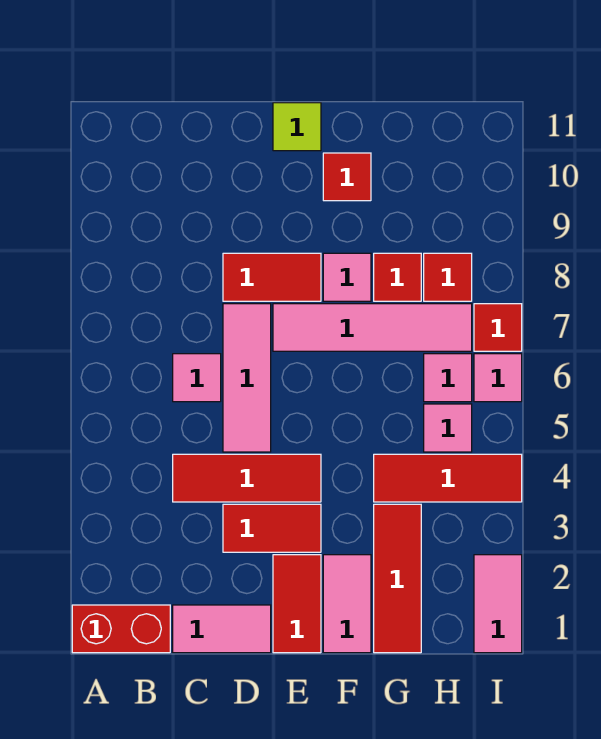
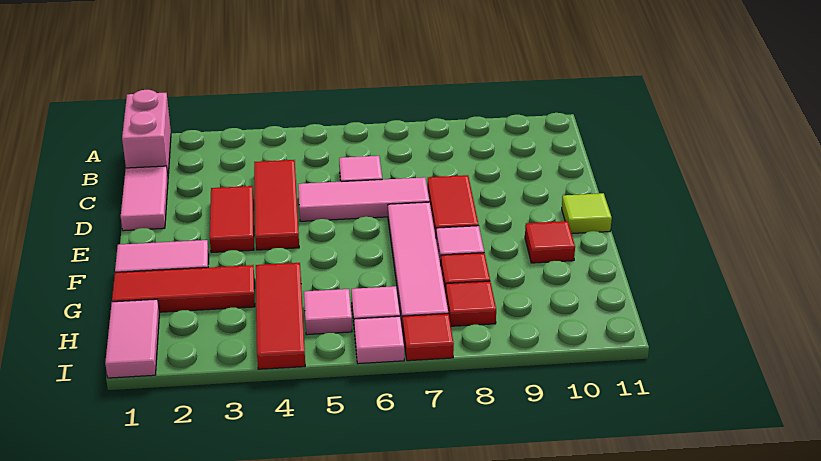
red 1x2 brick [72,605,170,653] -> pink 1x2 brick [122,90,171,174]
red 1x2 tile [273,555,321,653] -> none
pink 1x2 tile [474,555,522,653] -> pink 1x2 tile turned to [105,299,159,378]

